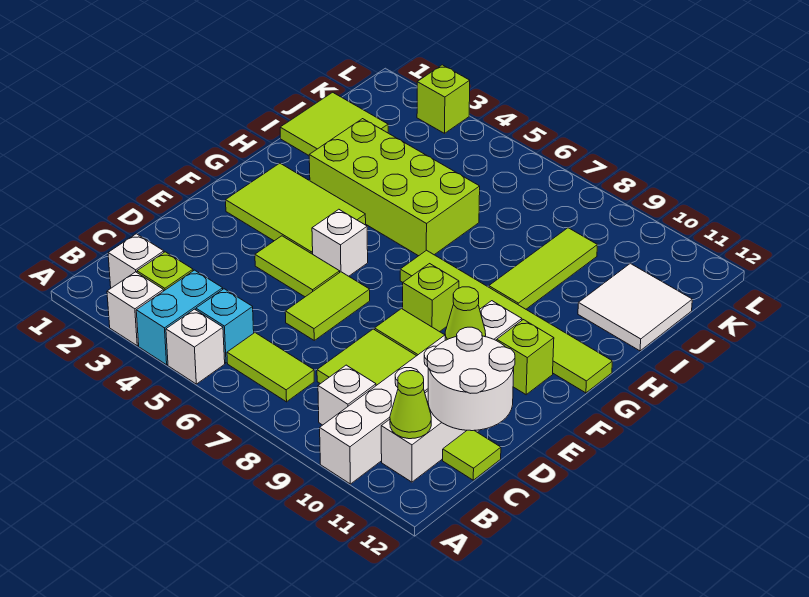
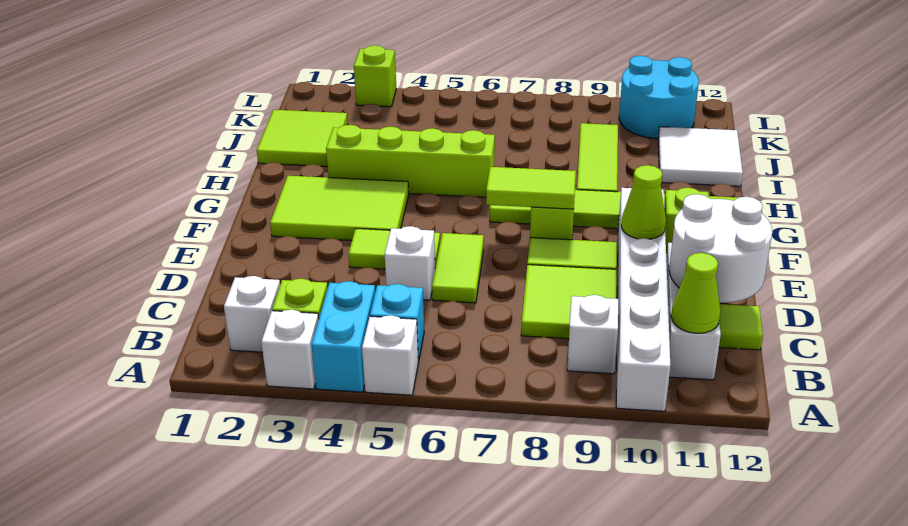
lime 1x2 tile [227,333,314,402] -> lime 1x2 tile moved to [486,167,576,209]
white 1x1 brick [312,209,368,276] -> white 1x1 brick moved to [385,226,435,300]
lime 2x4 brick [309,119,480,256] -> lime 1x4 brick [326,125,495,197]
none -> cyan 2x2 round brick [619,56,699,139]

